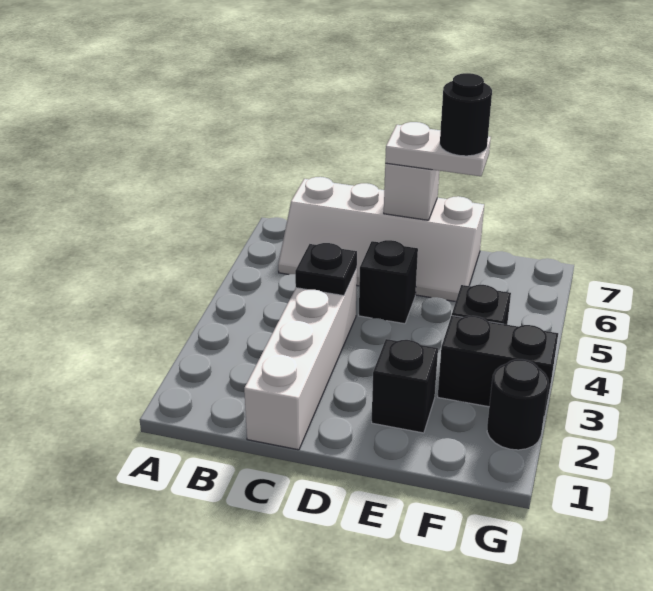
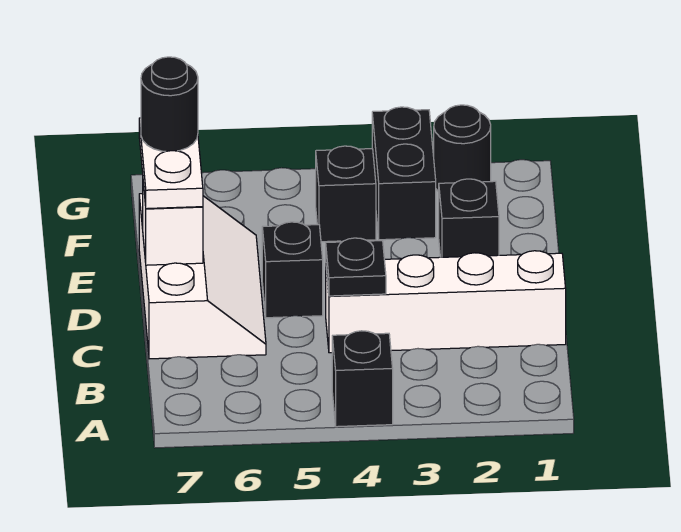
none -> black 1x1 brick [332,331,393,427]
white 2x4 slope [278,177,484,302] -> white 2x3 slope [139,194,266,359]

